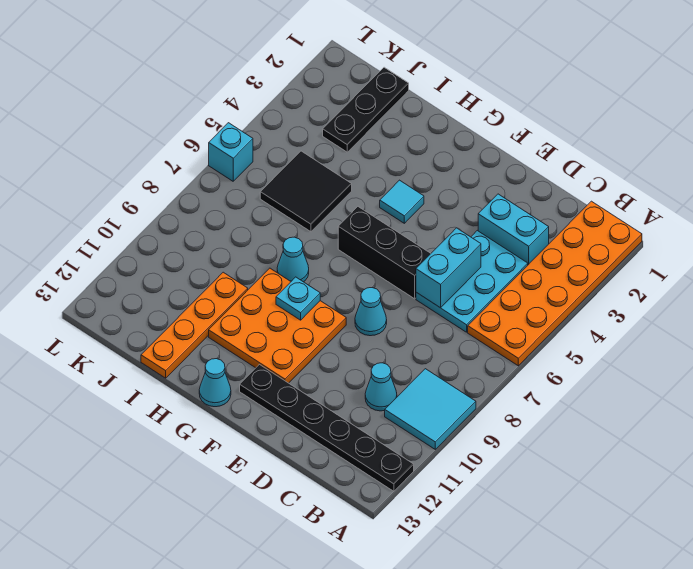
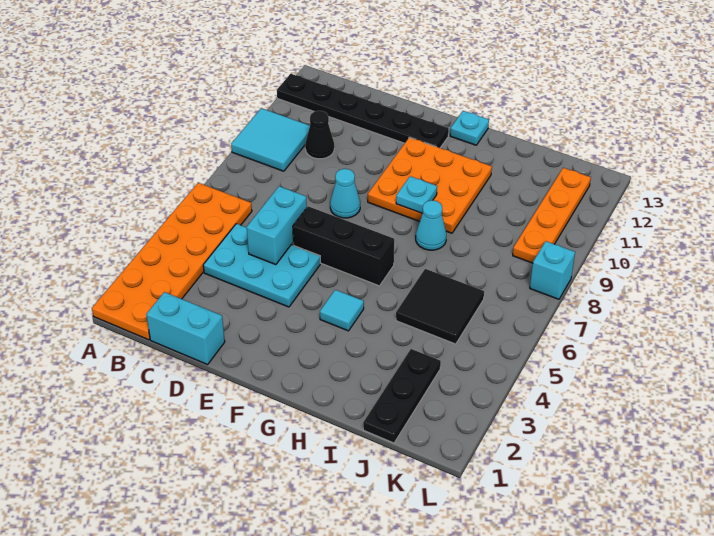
cyan 1x2 brick [478,194,549,265] -> cyan 1x2 brick moved to [146,292,225,365]
cyan 2x3 plate [416,231,528,332] -> cyan 2x3 plate turned to [203,224,320,307]
cyan 1x1 cone [365,363,397,411] -> black 1x1 cone [305,111,334,159]
cyan 1x1 cone [199,359,231,407] -> cyan 1x1 plate [450,111,489,145]
orange 1x4 plate [141,272,248,378] -> orange 1x4 plate moved to [513,168,591,263]
cyan 1x1 brick [209,123,253,181] -> cyan 1x1 brick moved to [530,241,575,299]

